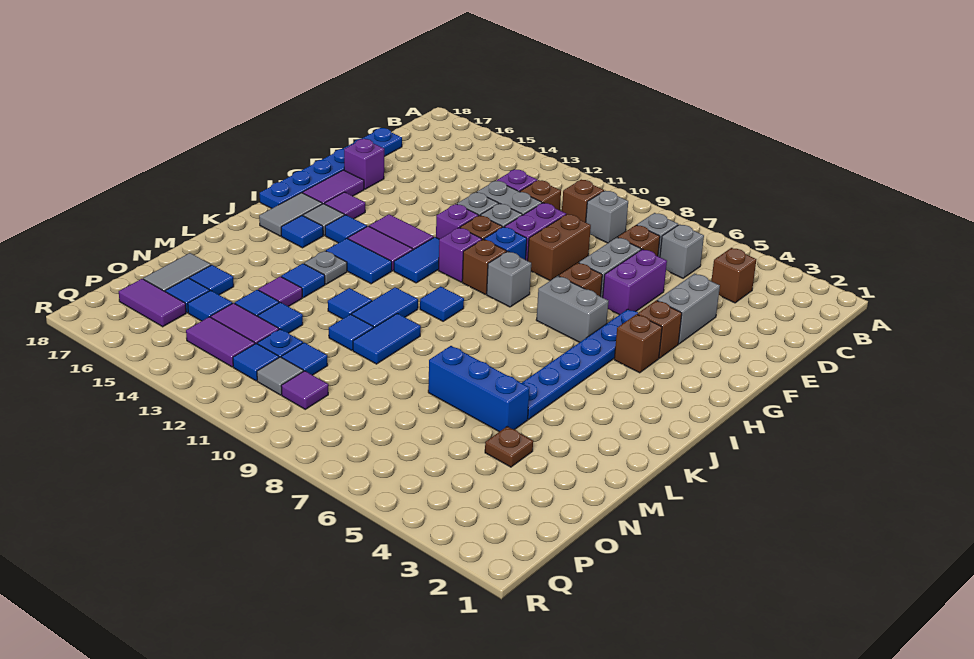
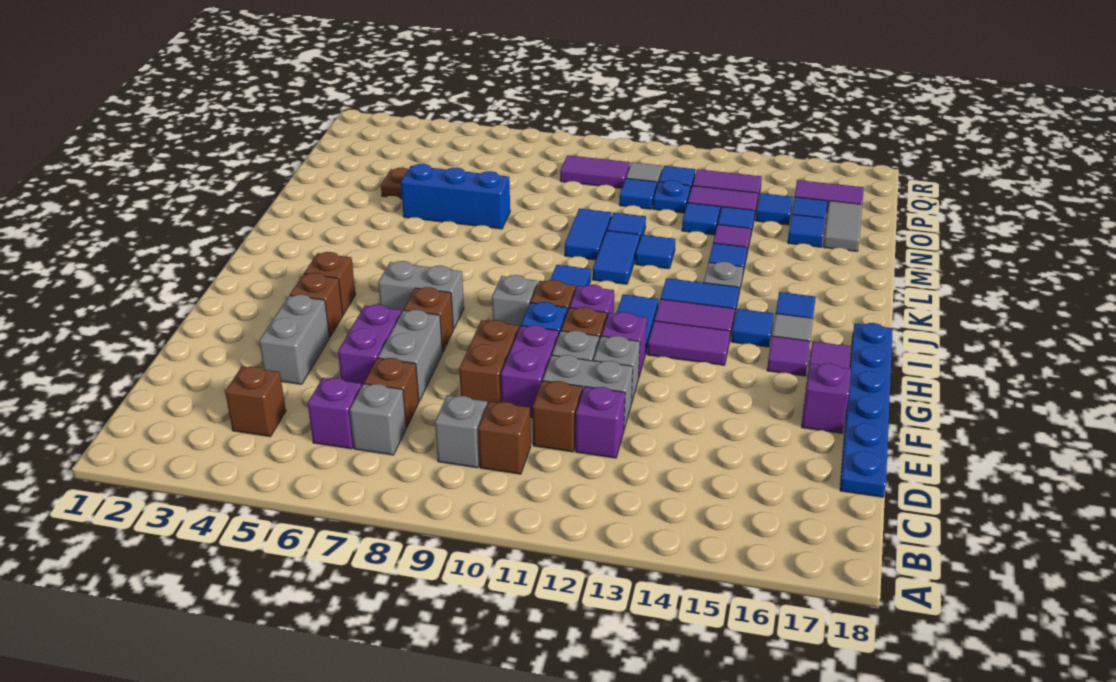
grey 1x1 brick [660,224,704,278] -> purple 1x1 brick [308,378,362,449]
blue 1x6 plate [522,309,638,419] -> none
grey 1x2 tile [259,193,322,236] -> none
purple 1x1 tile [281,371,328,409] -> purple 1x2 tile [560,155,630,188]

